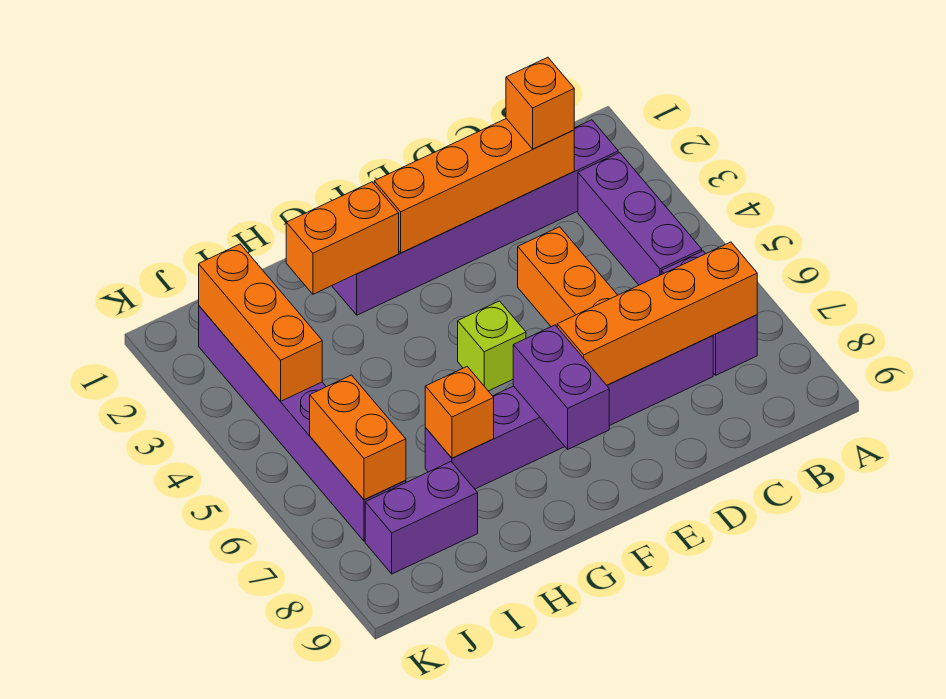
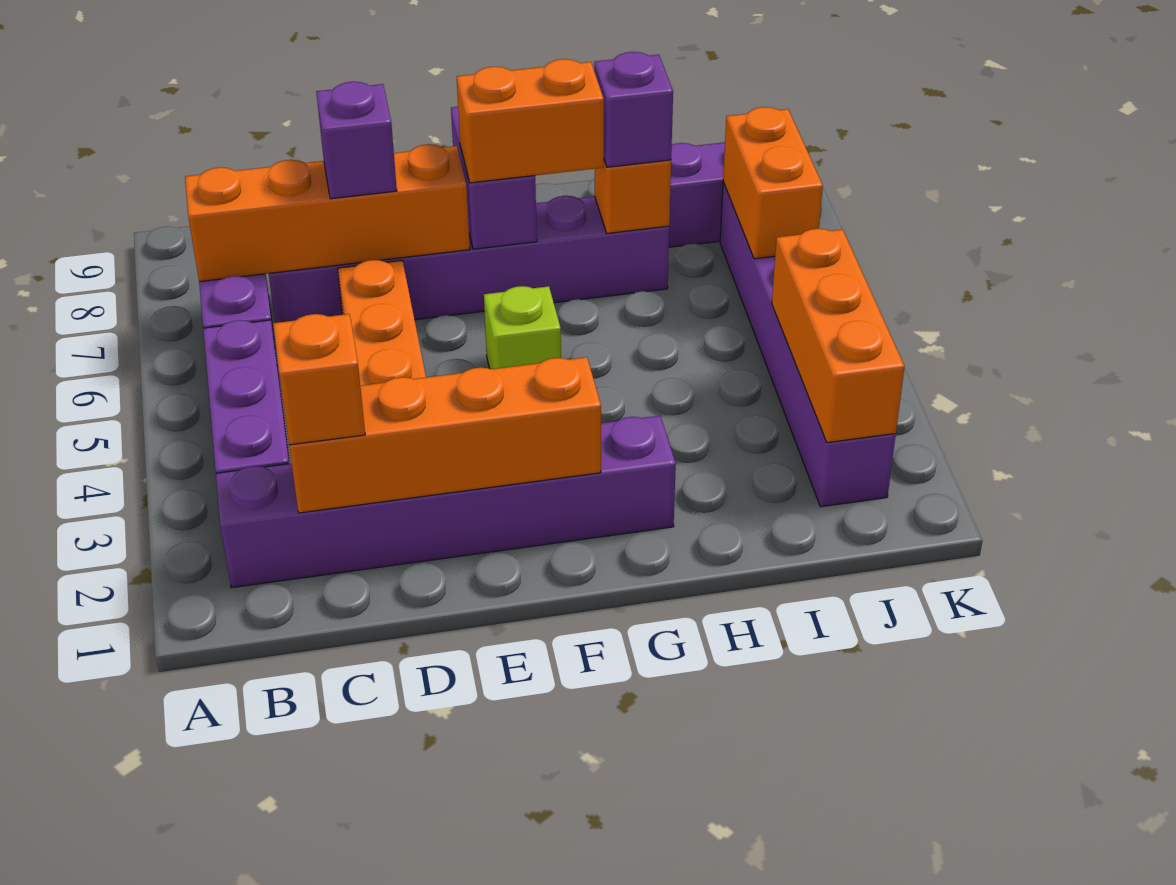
none -> purple 1x1 brick [316,82,397,199]
orange 1x2 brick [286,182,399,294] -> orange 1x2 brick moved to [457,59,604,183]
none -> purple 1x1 brick [594,52,673,167]

